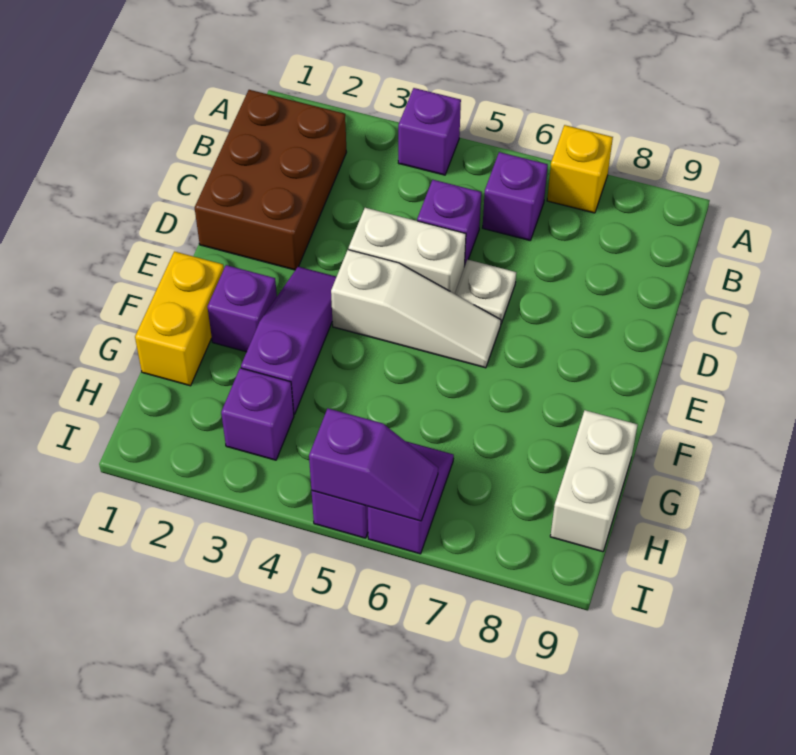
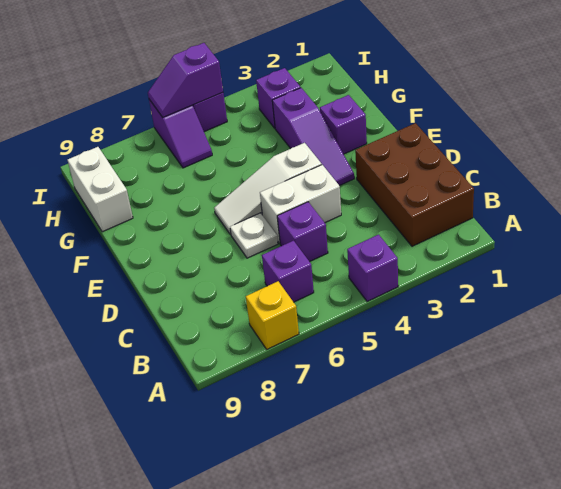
yellow 1x2 brick [135,251,224,386] -> none

